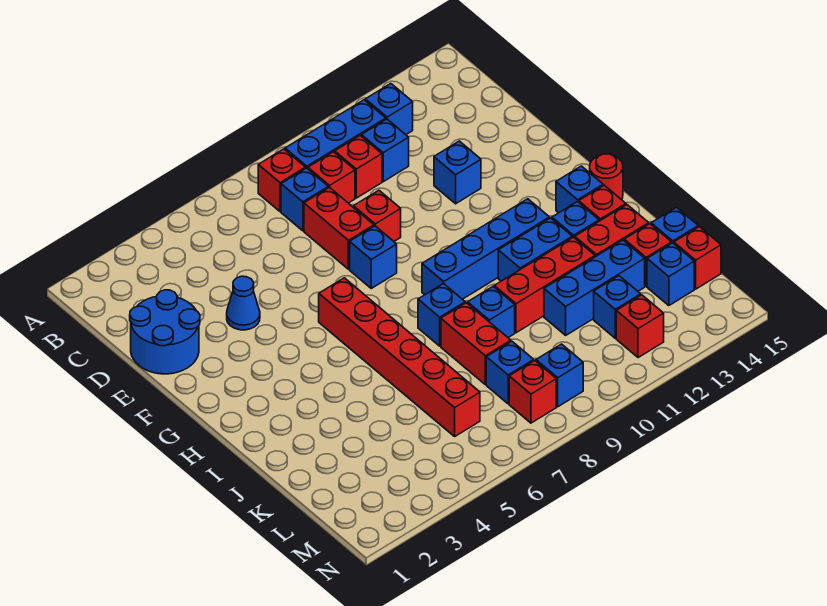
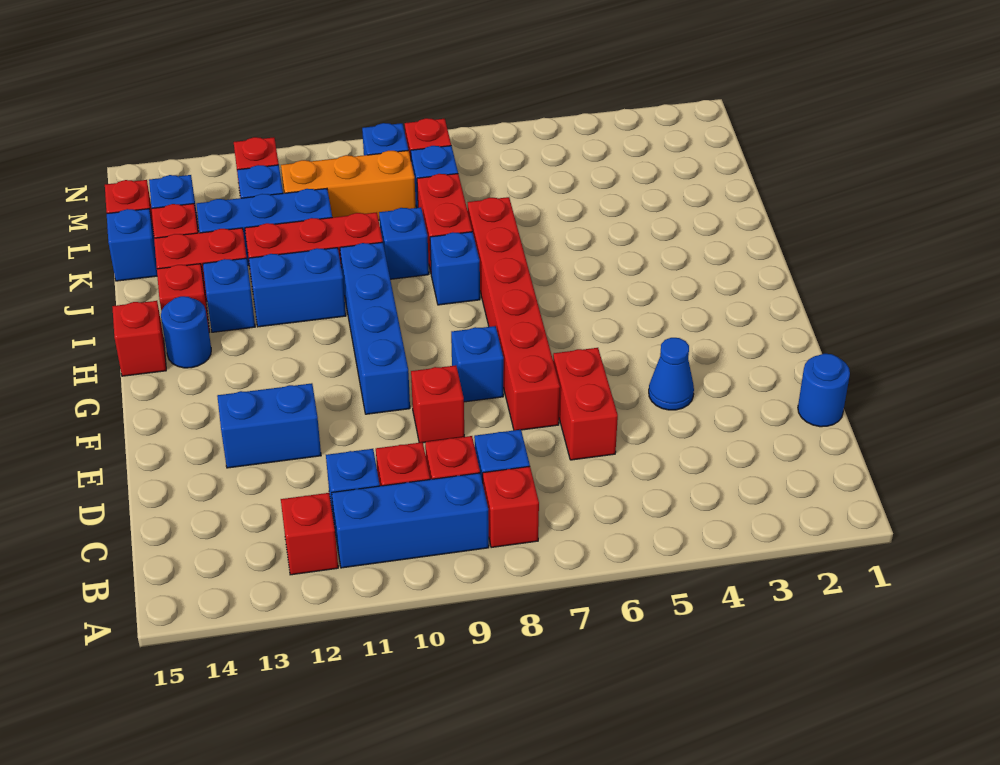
blue 1x1 brick [365,84,413,135] -> red 1x1 brick [281,493,338,575]
blue 2x2 round brick [130,290,200,374] -> blue 1x1 round brick [798,354,850,427]
red 1x2 brick [304,187,374,269] -> red 1x2 brick moved to [553,348,618,460]
blue 1x1 brick [434,141,481,204] -> blue 1x2 brick [217,383,321,468]
red 1x6 brick [319,278,480,436] -> red 1x6 brick moved to [468,197,560,430]
blue 1x4 brick [422,199,550,299] -> blue 1x4 brick turned to [340,242,410,414]
blue 1x1 brick [556,166,603,213] -> blue 1x1 round brick [161,296,211,368]
red 1x1 round brick [590,154,623,200] -> red 1x1 brick [112,301,166,376]
none -> orange 1x3 brick [281,150,416,220]

